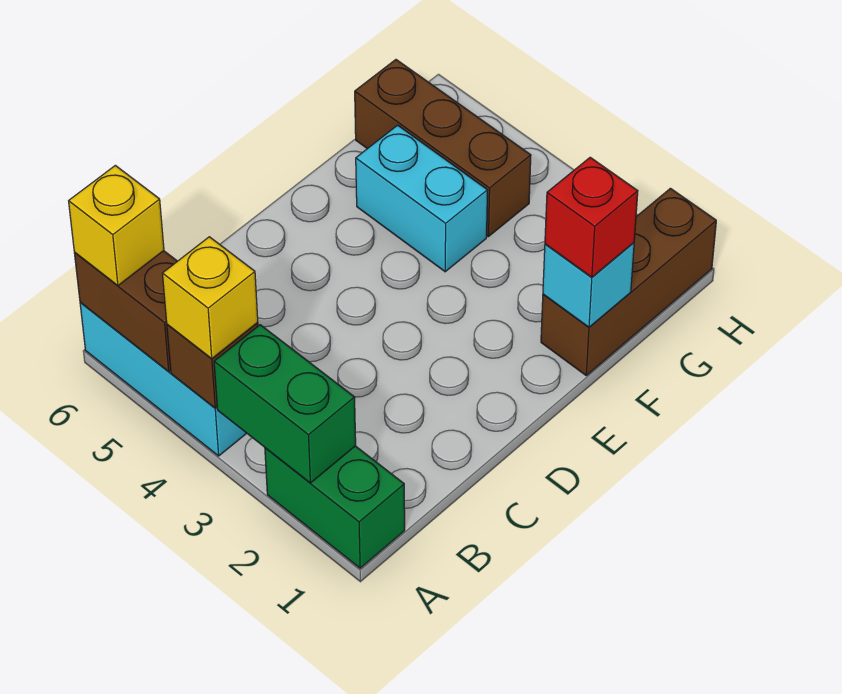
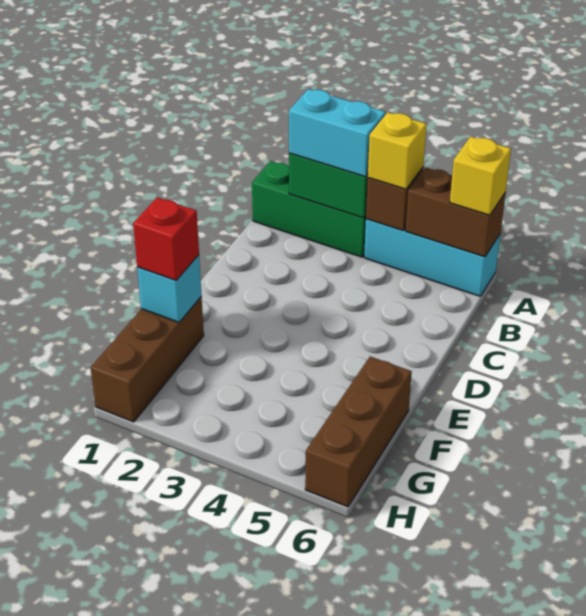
green 1x2 brick [265,446,405,568] -> green 1x3 brick [252,161,366,257]
cyan 1x2 brick [356,125,488,272] -> cyan 1x2 brick moved to [289,89,386,177]
brown 1x3 brick [355,60,531,236] -> brown 1x3 brick turned to [305,357,412,507]

